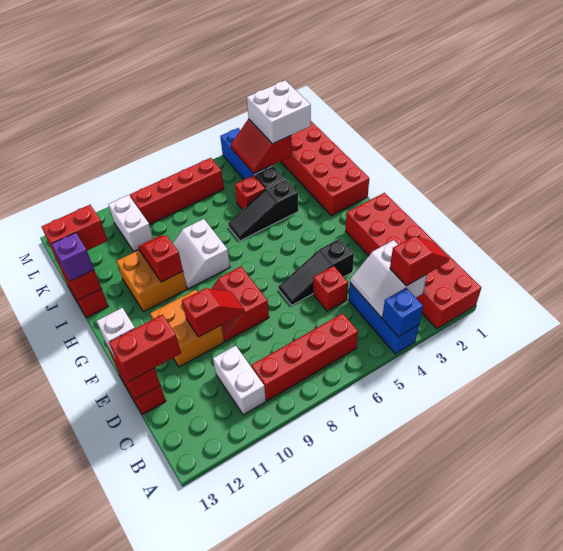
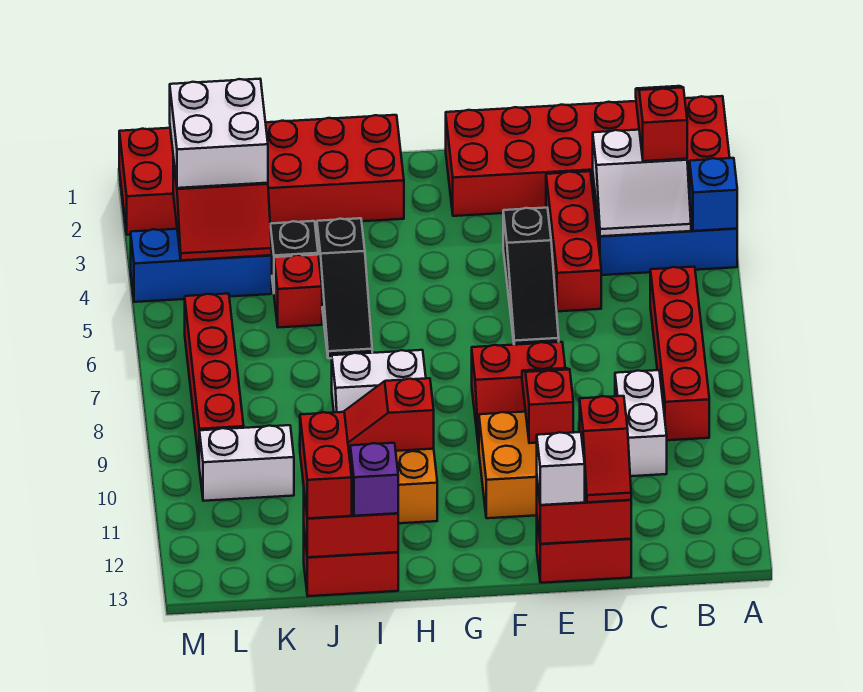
white 1x2 brick [213,345,266,415] -> white 1x2 brick turned to [615,370,667,476]
red 1x1 brick [313,266,348,311] -> red 1x3 brick [546,171,601,311]
red 1x2 brick [109,315,181,382] -> red 1x2 slope [580,396,631,502]

